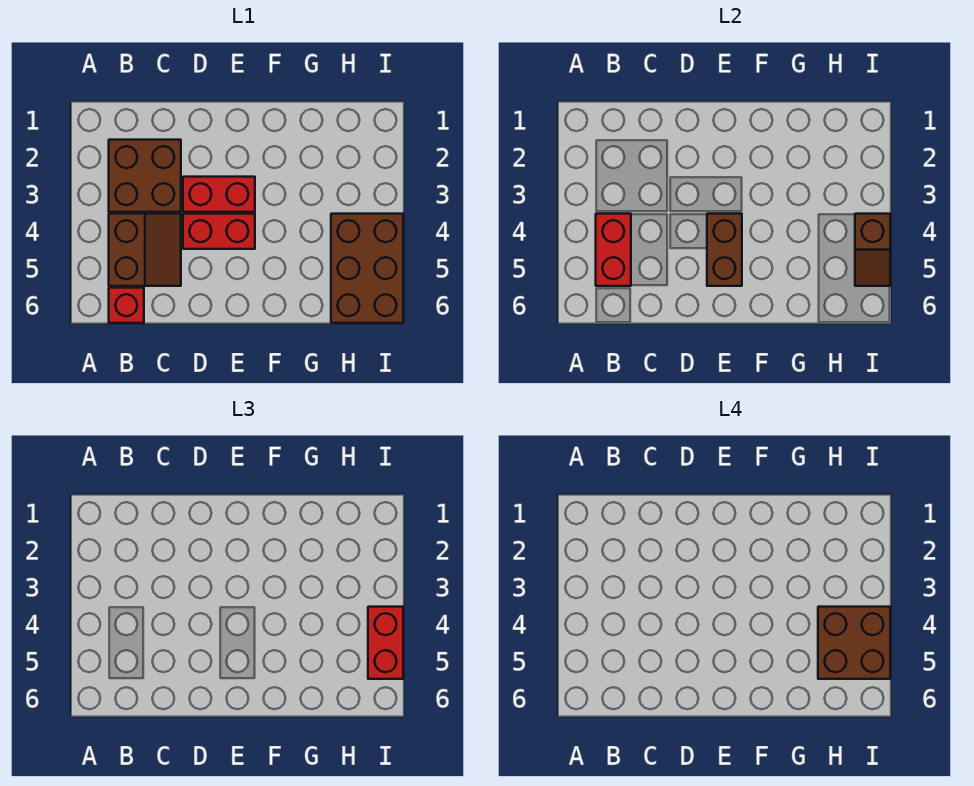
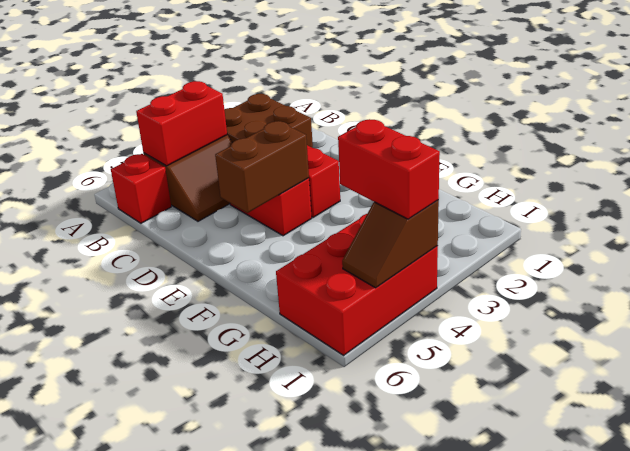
brown 2x3 brick [331,214,403,323] -> red 2x3 brick [276,214,438,355]
brown 2x2 brick [818,607,890,679] -> none
red 1x2 brick [368,607,403,679] -> red 1x2 brick turned to [338,119,440,219]

